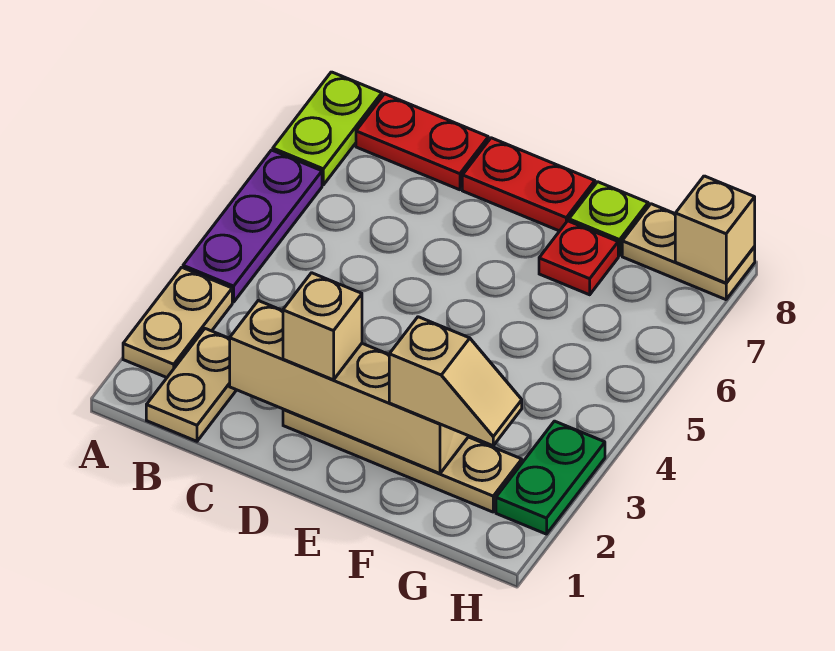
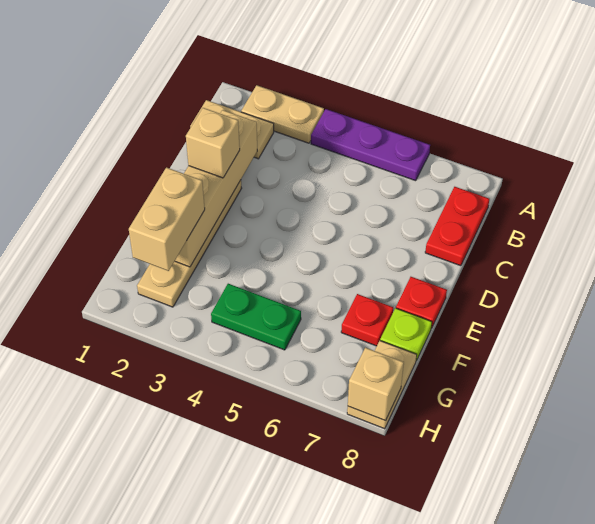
lime 1x2 plate [273,72,382,185] -> none
red 1x2 plate [462,138,595,231] -> red 1x1 plate [396,277,447,328]
tan 1x2 slope [389,317,522,446] -> tan 1x2 brick [129,167,205,271]
green 1x2 plate [496,421,605,534] -> green 1x2 plate moved to [211,284,301,350]

